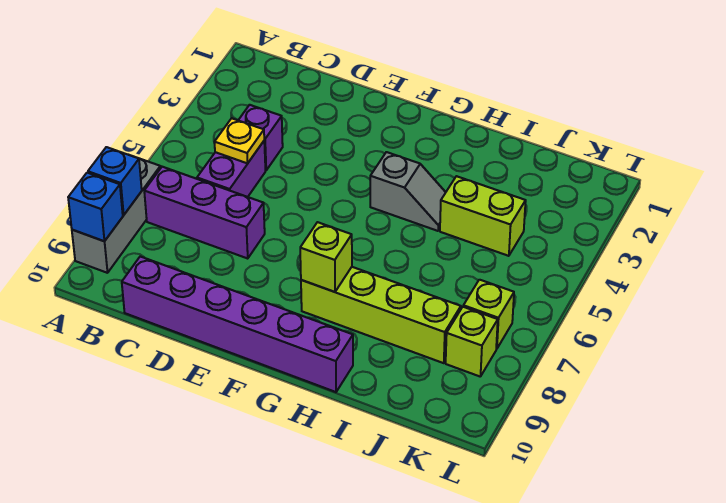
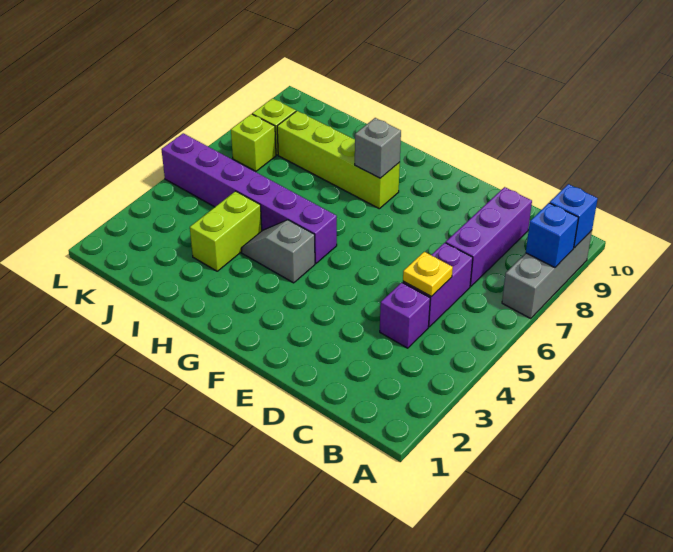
purple 1x3 brick [144,167,265,258] -> purple 1x3 brick turned to [446,187,532,286]
purple 1x6 brick [122,256,353,392] -> purple 1x6 brick moved to [161,133,337,263]
lime 1x1 brick [300,222,352,292] -> grey 1x1 brick [355,118,401,178]
lime 1x2 brick [440,176,526,256] -> lime 1x2 brick turned to [190,191,262,271]

